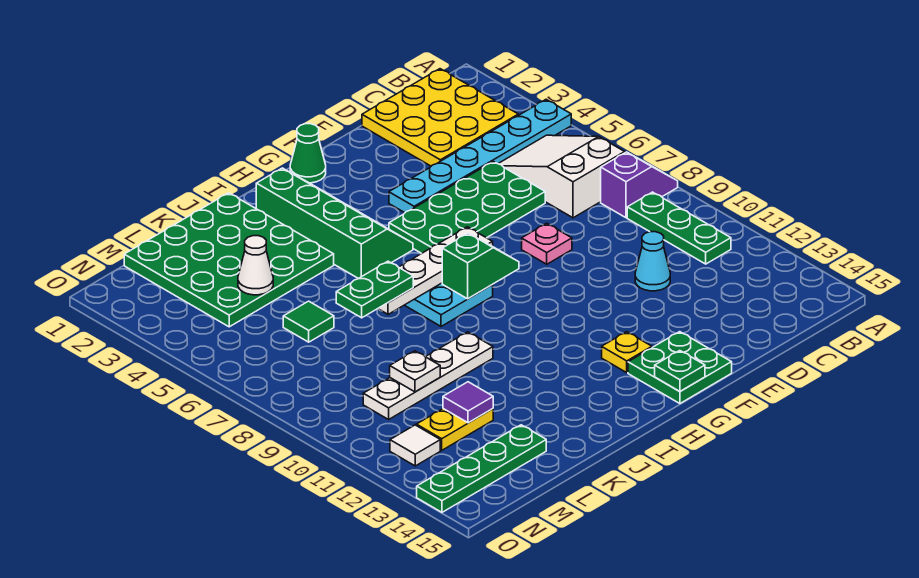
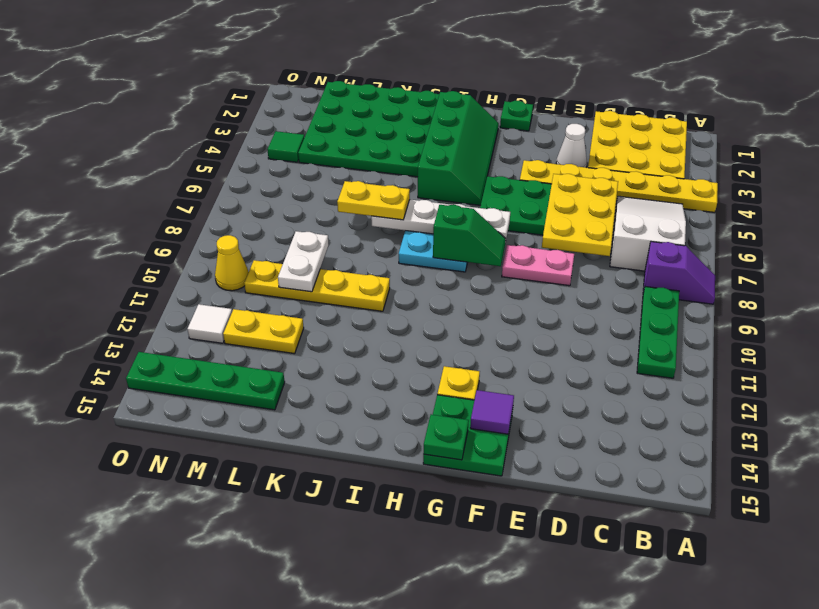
cyan 1x6 plate [389,100,571,213] -> yellow 1x6 plate [520,160,718,212]
none -> yellow 2x3 plate [542,174,618,256]
cyan 1x1 cone [635,232,670,291] -> none
pink 1x1 plate [522,223,572,264] -> pink 1x2 plate [502,245,574,286]
green 1x1 cone [290,124,326,183] -> green 1x1 plate [500,101,533,131]
green 1x2 plate [336,261,413,318] -> yellow 1x2 plate [337,181,410,220]
white 1x4 plate [363,332,493,419] -> yellow 1x4 plate [244,260,390,311]
white 1x1 cone [238,236,273,295] -> white 1x1 cone moved to [556,124,587,167]
green 1x1 tile [283,301,334,342] -> green 1x1 tile moved to [267,131,304,162]
white 1x1 plate [390,351,440,392] -> white 1x2 plate [278,231,329,292]
purple 1x1 tile [443,382,493,423] -> purple 1x1 tile moved to [470,390,514,434]
none -> yellow 1x1 cone [215,235,249,291]

